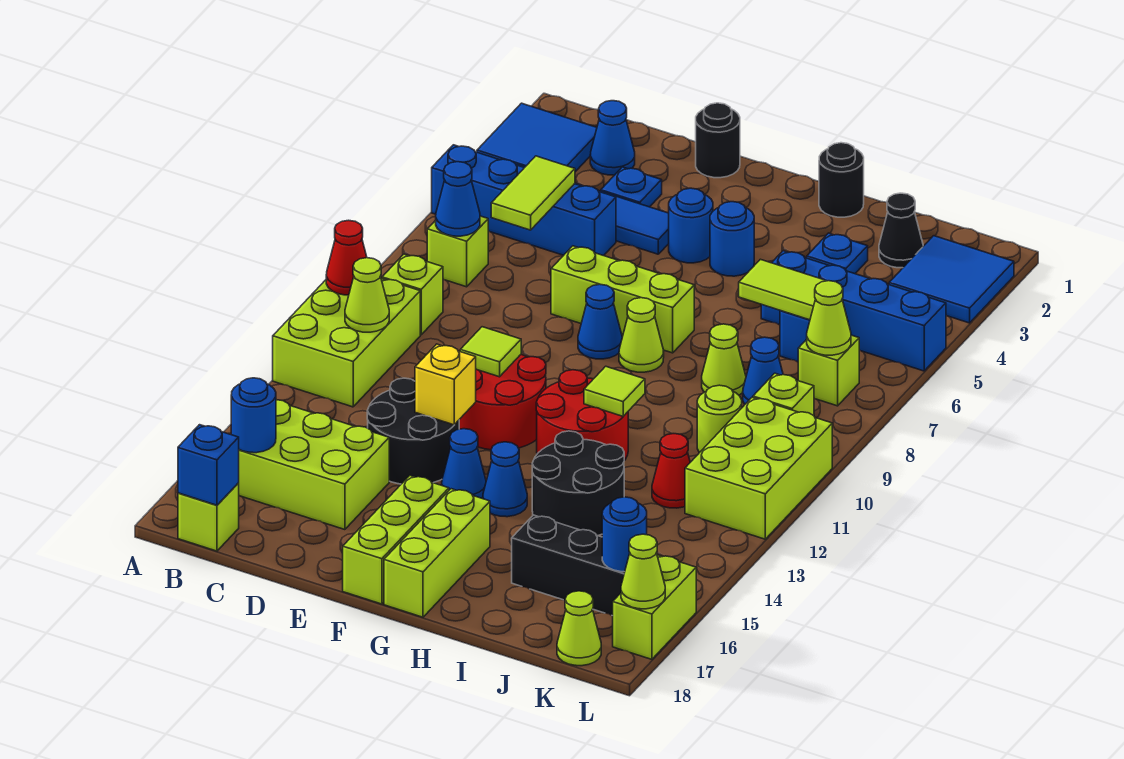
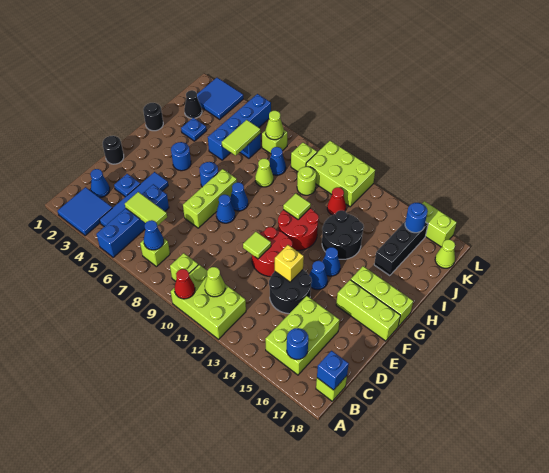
blue 1x1 round brick [669,188,713,263] -> blue 1x1 round brick moved to [199,162,218,187]
lime 1x1 cone [619,298,664,372] -> blue 1x1 cone [230,182,248,211]
lime 1x1 cone [621,534,665,609] -> none

